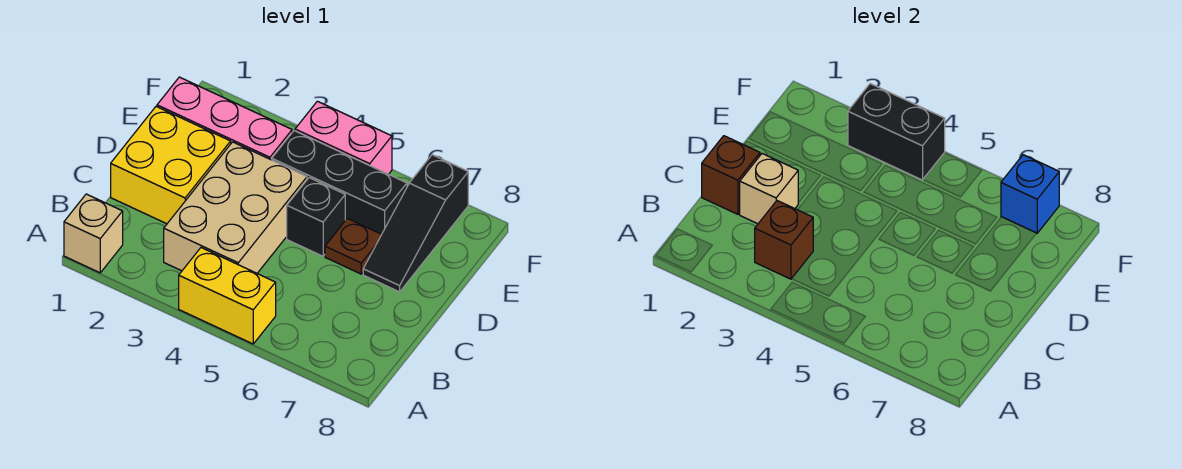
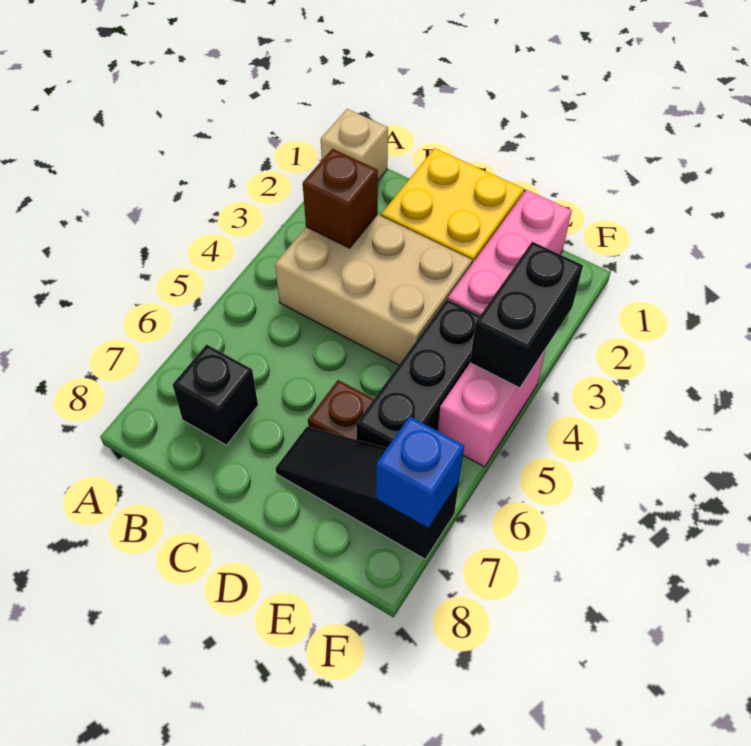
yellow 1x2 brick [179,248,276,344] -> none
brown 1x1 brick [702,136,760,214] -> none
tan 1x1 brick [739,154,798,224] -> none
black 1x1 brick [287,178,345,256] -> black 1x1 brick moved to [173,344,258,445]

